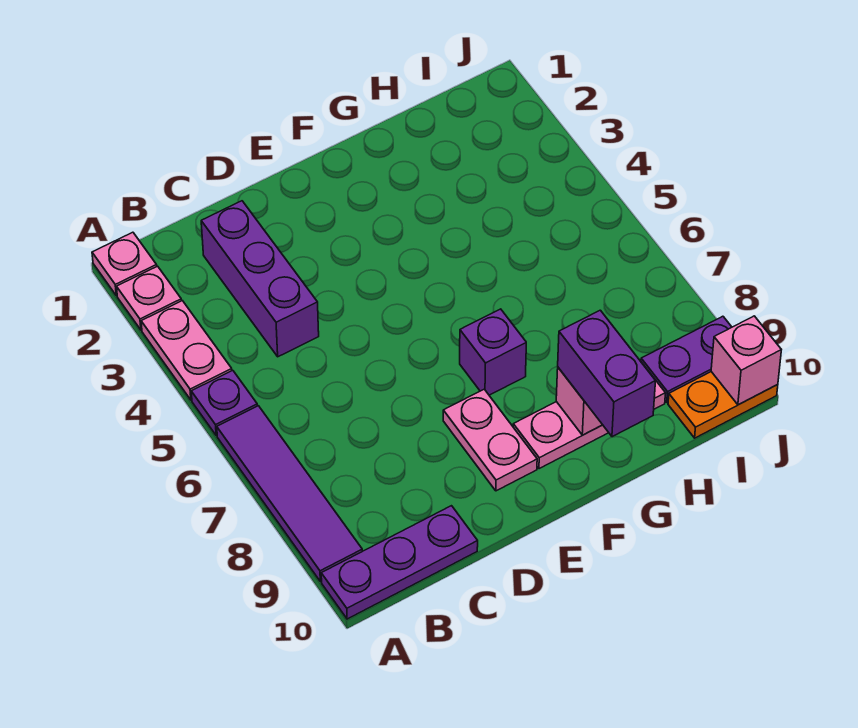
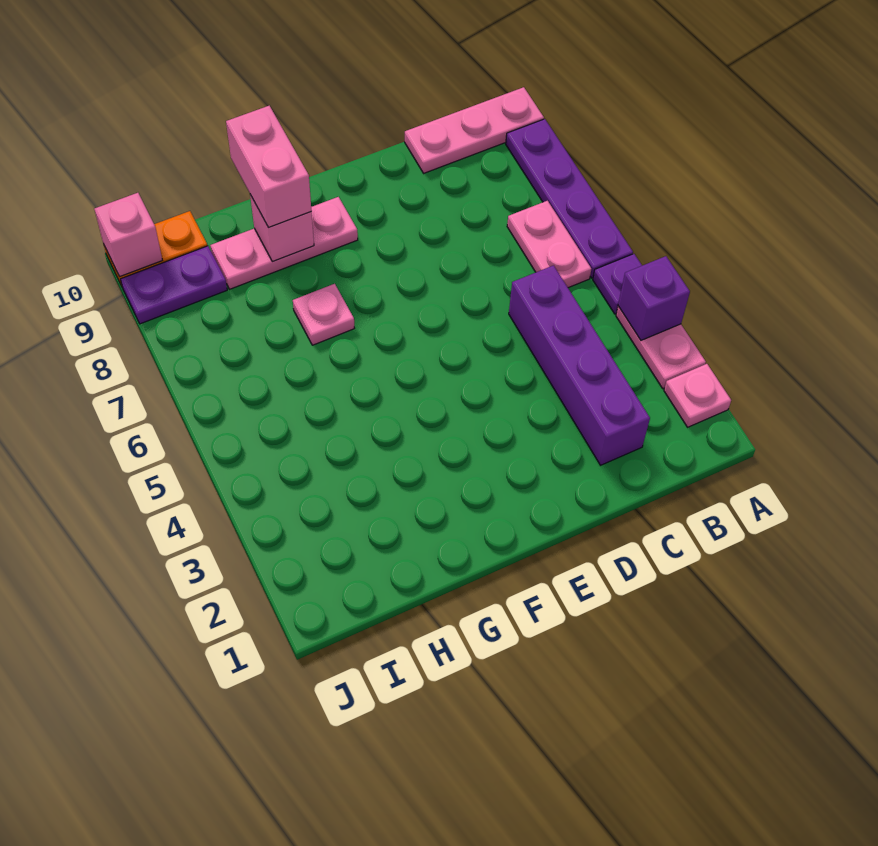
pink 1x1 plate [92,232,157,296] -> pink 1x1 plate moved to [293,284,354,345]
purple 1x4 tile [217,406,362,582] -> purple 1x4 plate [506,119,633,278]
purple 1x3 plate [321,506,478,619] -> pink 1x3 plate [405,87,544,173]
purple 1x3 brick [201,201,319,357] -> purple 1x4 brick [509,265,650,465]
pink 1x2 plate [443,389,537,491] -> pink 1x2 plate moved to [507,201,591,288]
purple 1x1 brick [460,309,526,395] -> purple 1x1 brick moved to [618,256,690,340]
purple 1x2 brick [558,310,656,437] -> pink 1x2 brick [226,106,311,228]

